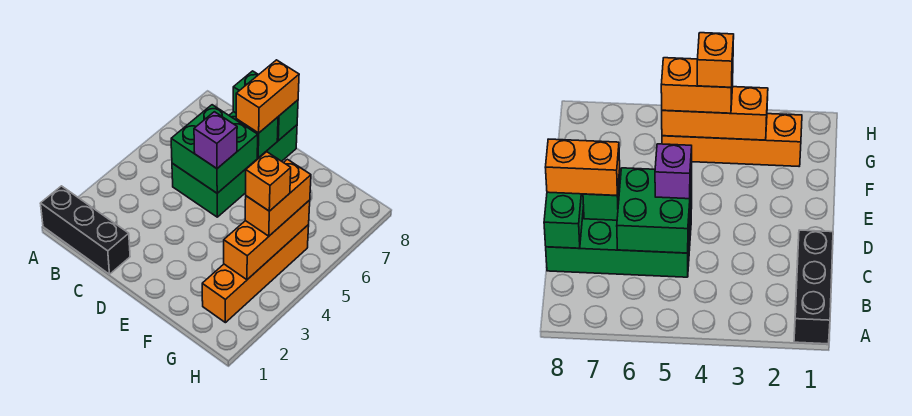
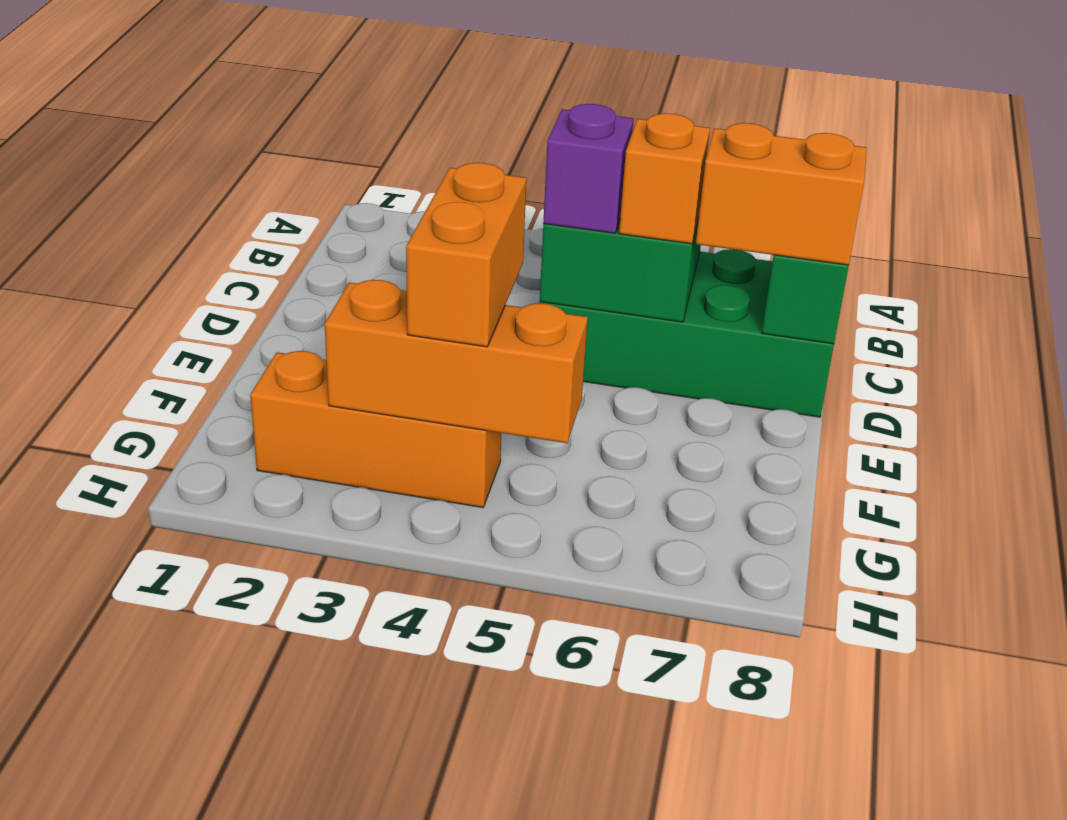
black 1x3 brick [40,186,130,274] -> none
green 1x1 brick [236,117,278,158] -> none
orange 1x4 brick [202,225,309,323] -> orange 1x3 brick [250,351,501,508]
orange 1x2 brick [245,159,311,236] -> orange 1x2 brick turned to [406,163,526,347]
orange 1x1 brick [246,152,291,211] -> orange 1x1 brick moved to [619,113,710,244]

